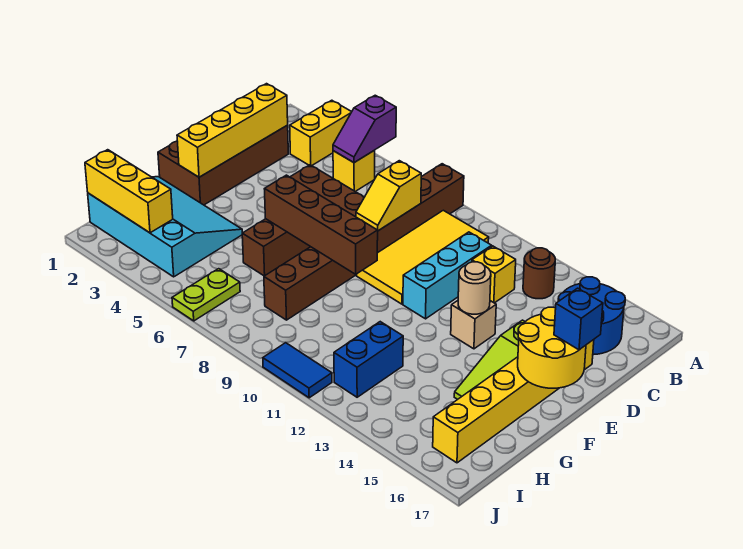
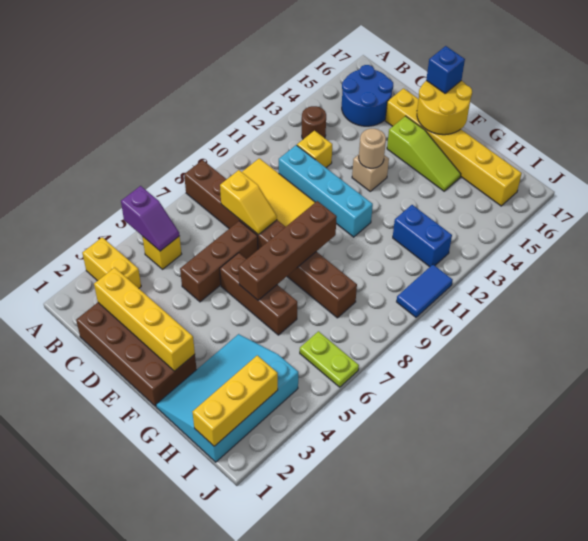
cyan 1x3 brick [403,232,492,319] -> cyan 1x4 brick [279,145,373,237]

